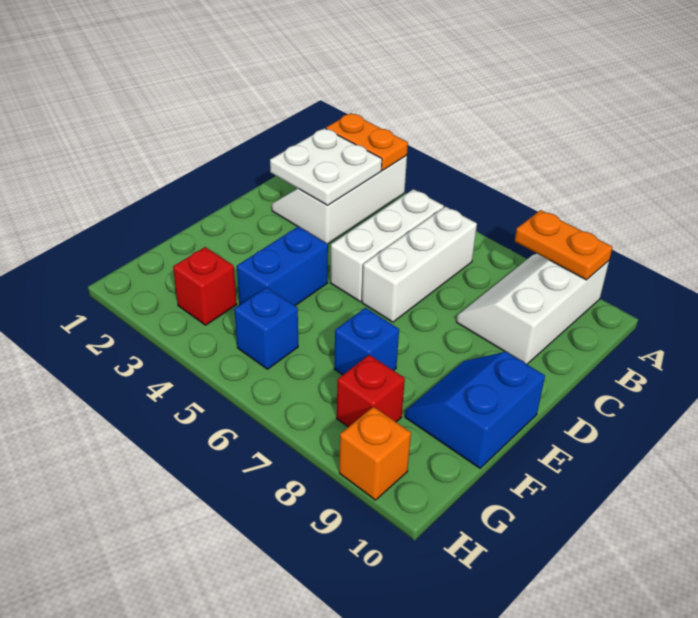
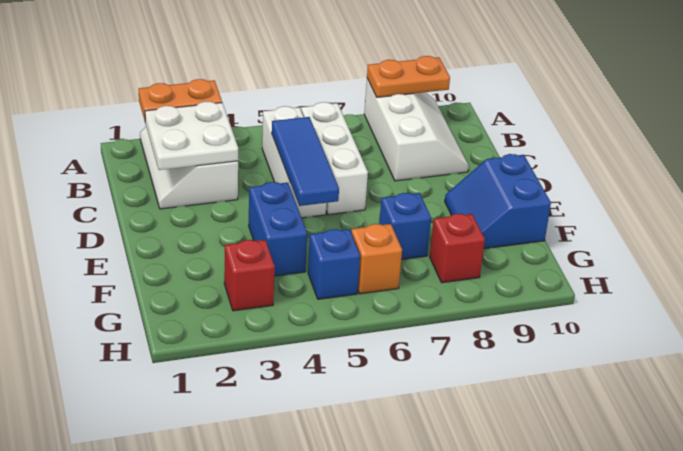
white 2x3 slope [456,254,609,364] -> white 2x3 slope turned to [364,79,469,181]
none -> blue 1x3 tile [272,117,339,206]
orange 1x1 brick [339,407,411,500] -> orange 1x1 brick moved to [351,224,402,294]

